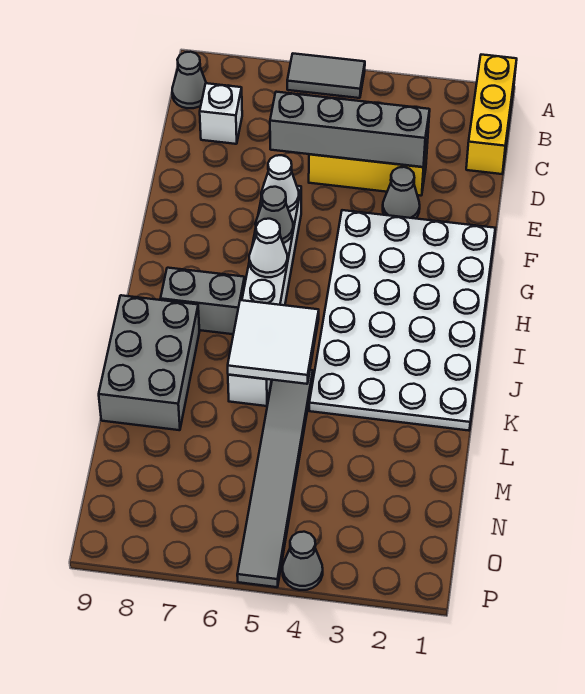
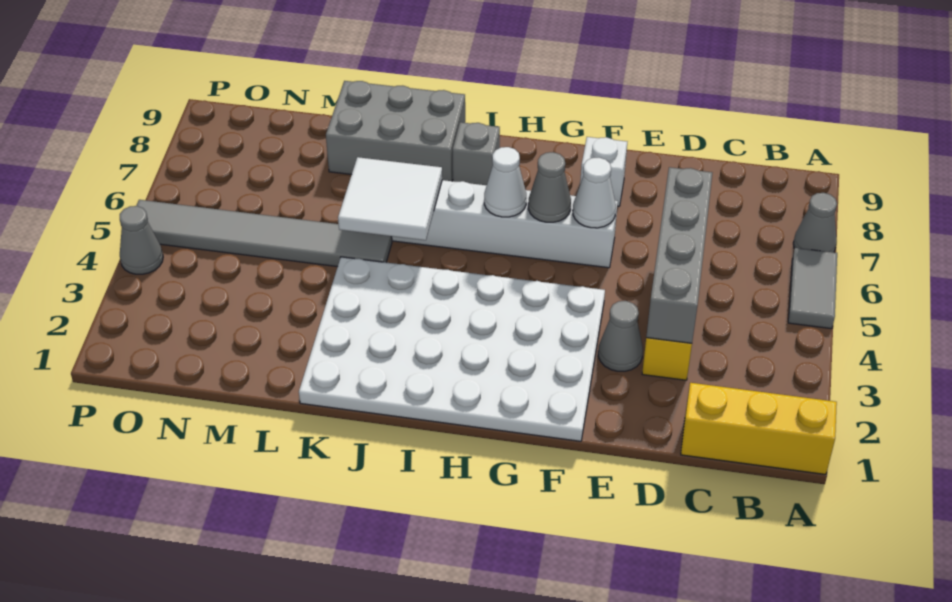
grey 1x1 cone [172,52,206,108] -> grey 1x1 cone moved to [793,193,837,252]
white 1x1 brick [200,83,242,144] -> white 1x1 brick moved to [580,137,627,206]
grey 1x2 brick [161,268,245,334] -> grey 1x1 brick [453,122,500,185]

